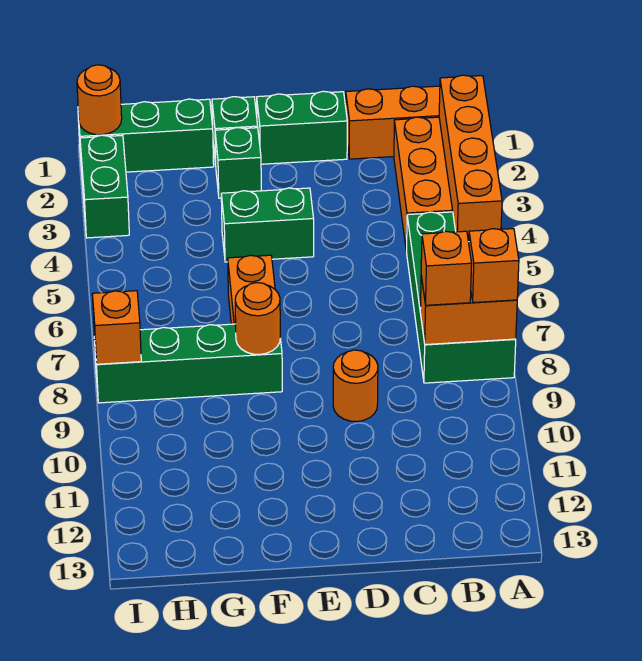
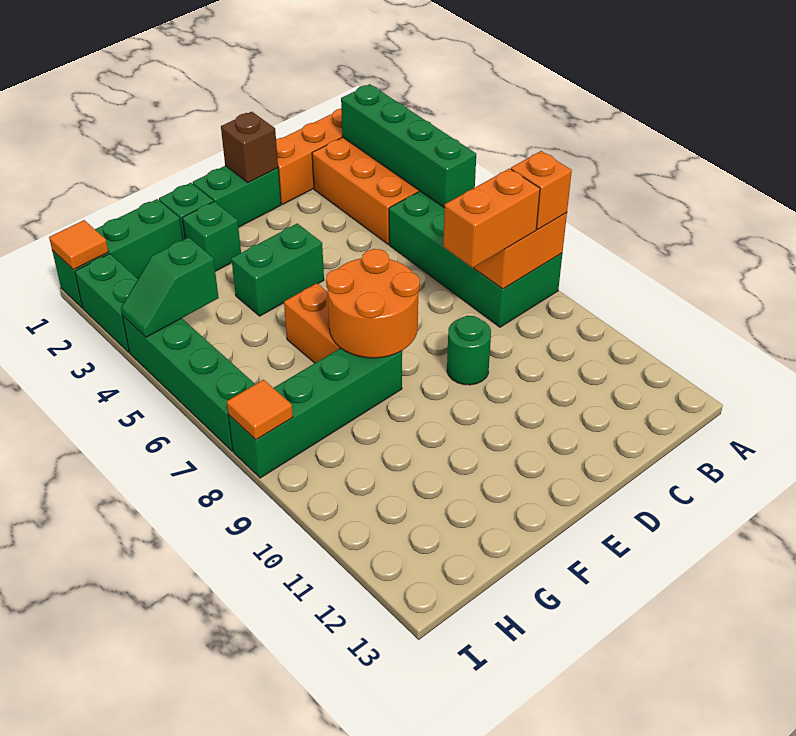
orange 1x4 brick [439,75,502,242] -> green 1x4 brick [341,84,476,208]
orange 1x1 brick [421,231,472,305] -> orange 1x2 brick [443,169,540,268]
none -> brown 1x1 brick [221,112,278,182]
orange 1x1 round brick [333,350,378,421] -> green 1x1 round brick [447,316,491,385]
orange 1x1 round brick [235,283,280,355] -> orange 2x2 round brick [326,249,420,358]
none -> green 1x2 slope [121,237,219,337]
orange 1x1 round brick [77,65,122,135] -> orange 1x1 tile [49,220,108,270]
none -> green 1x4 brick [122,316,255,451]
orange 1x1 brick [92,291,141,364] -> orange 1x1 tile [227,380,293,440]

